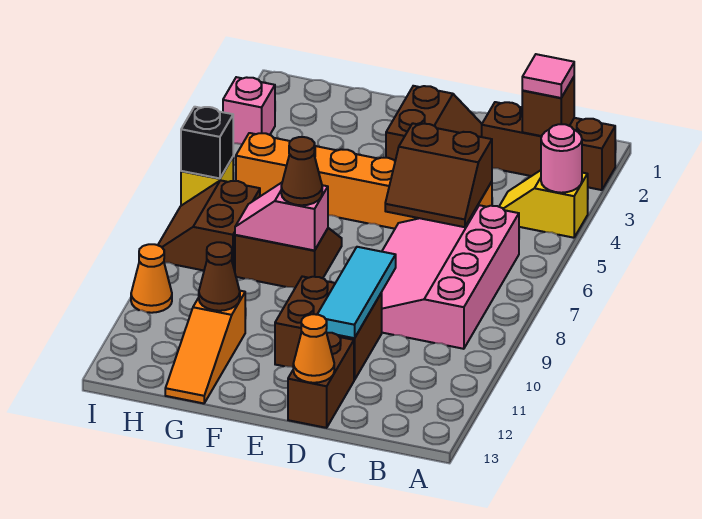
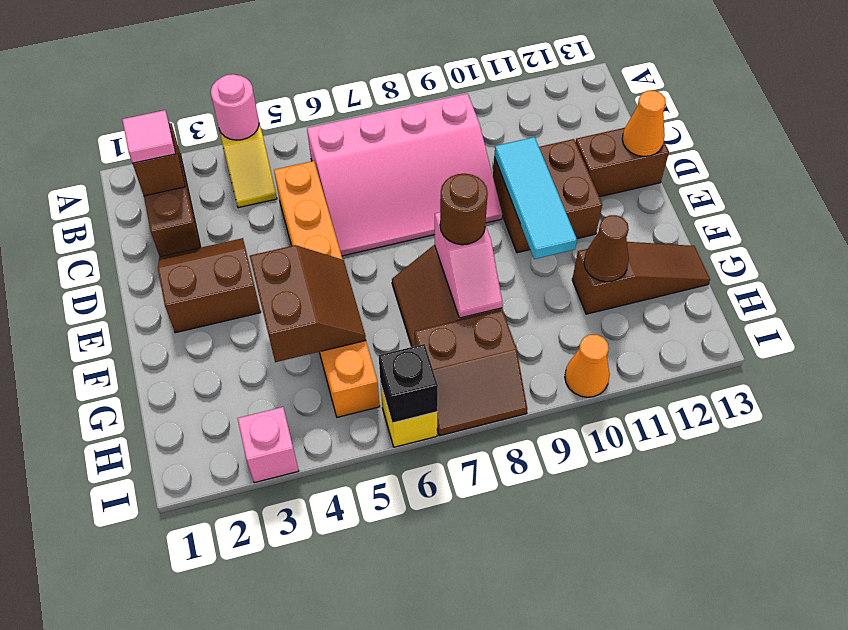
brown 2x2 slope [385,123,492,227] -> brown 2x2 slope moved to [250,245,366,362]
cyan 1x3 tile [317,247,396,338] -> cyan 1x3 tile turned to [494,137,577,259]
brown 1x1 cone [281,137,322,205] -> brown 1x1 round brick [440,174,488,245]
orange 1x3 slope [165,291,245,403] -> brown 1x3 slope [572,242,710,314]

